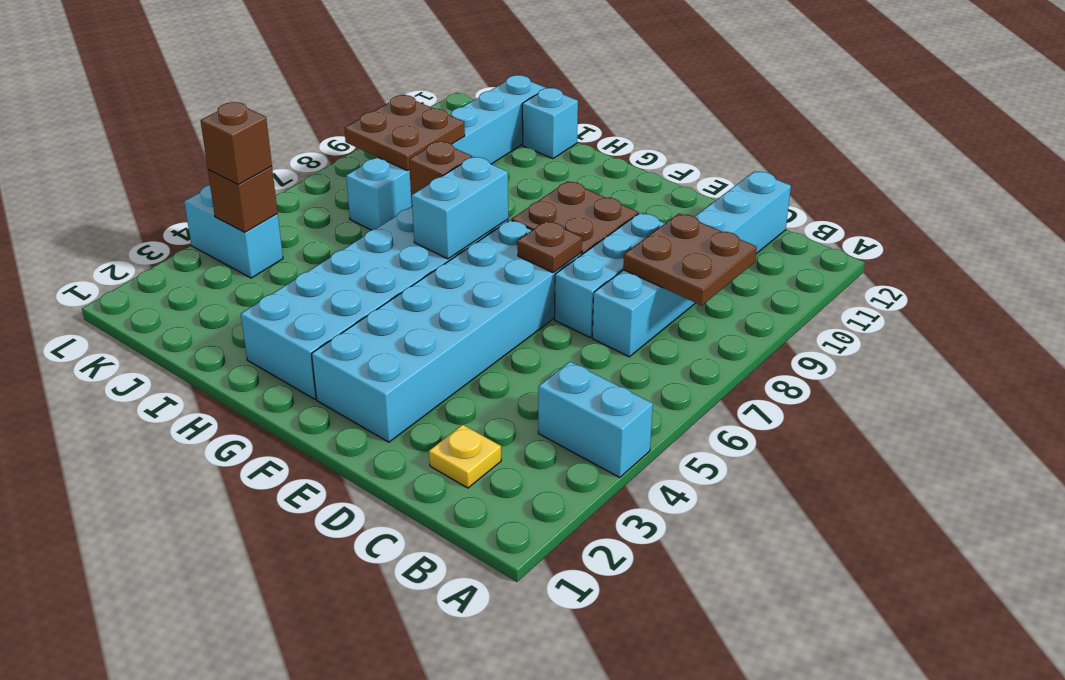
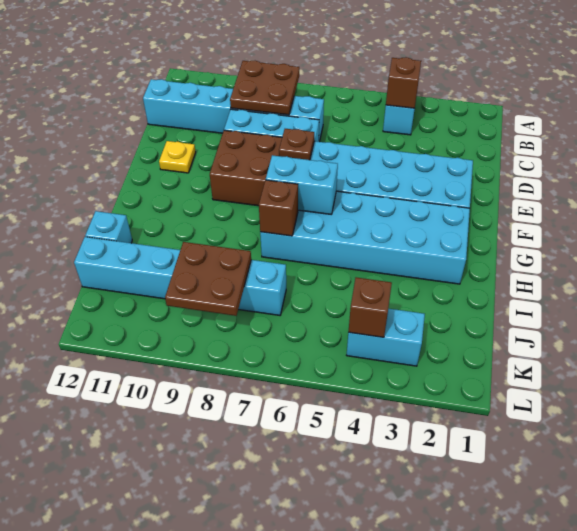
yellow 1x1 plate [429,425,501,488] -> yellow 1x1 plate moved to [159,141,196,173]
cyan 1x2 brick [184,185,283,278] -> cyan 1x2 brick turned to [347,309,425,366]
brown 1x1 brick [201,102,272,184] -> brown 1x1 brick moved to [386,57,421,108]

